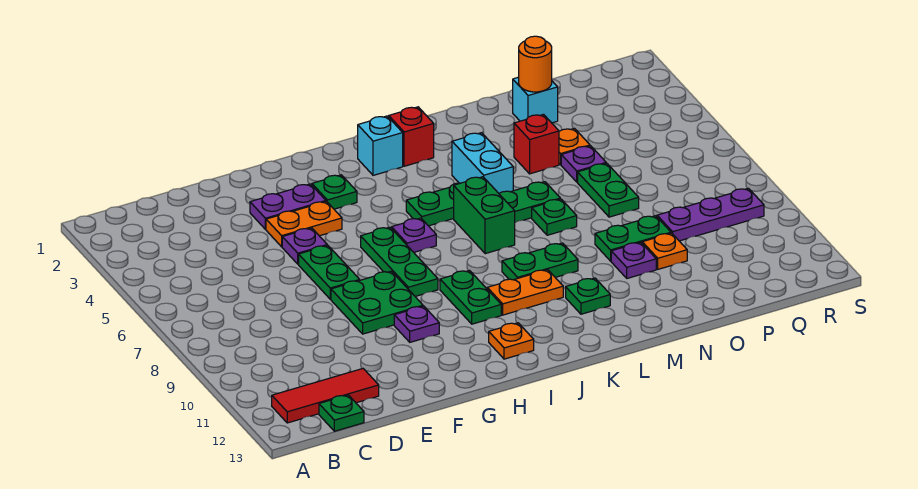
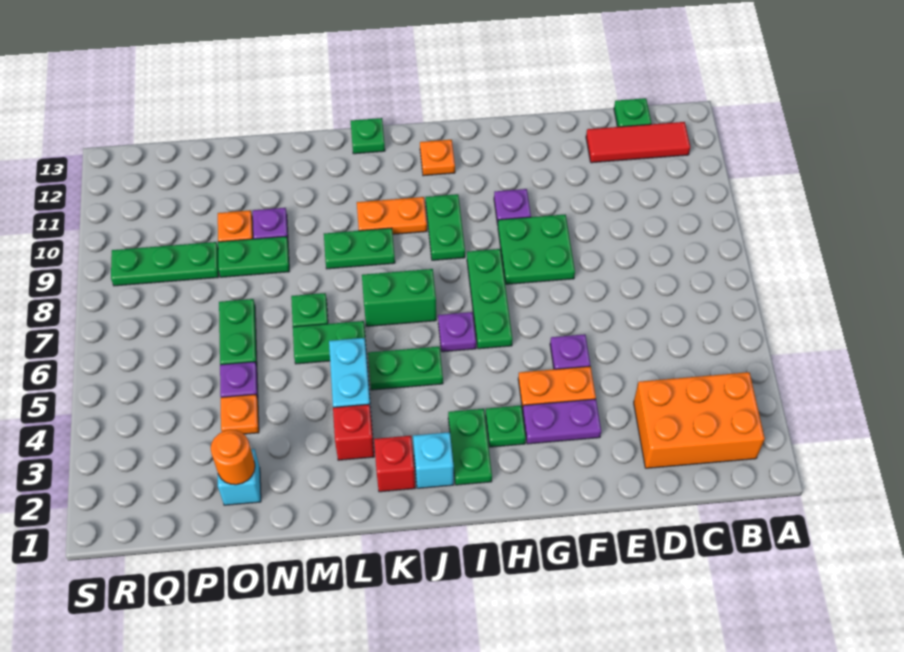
none -> orange 2x3 brick [634,372,765,468]
green 1x2 plate [299,245,360,299] -> green 1x2 plate moved to [448,409,492,485]
green 1x2 brick [454,177,515,254] -> green 1x2 brick turned to [362,269,436,326]
green 1x1 plate [566,278,610,314] -> green 1x1 plate moved to [351,118,385,154]
red 1x1 brick [514,114,559,174] -> red 1x1 brick moved to [333,404,374,460]
purple 1x3 plate [657,188,764,241] -> green 1x3 plate [111,242,219,286]

